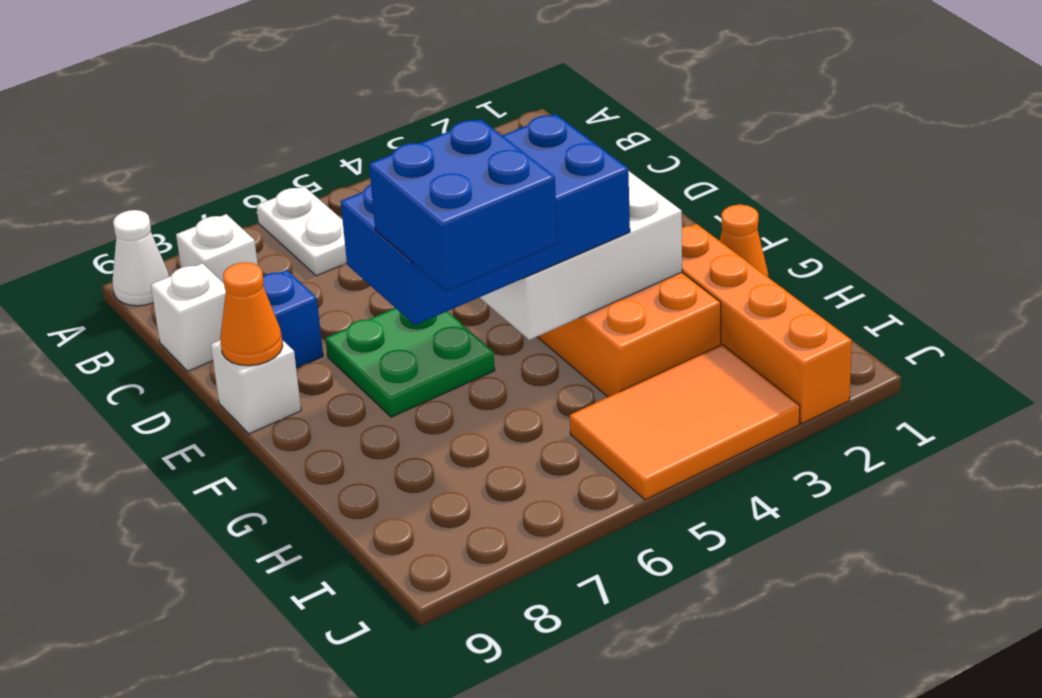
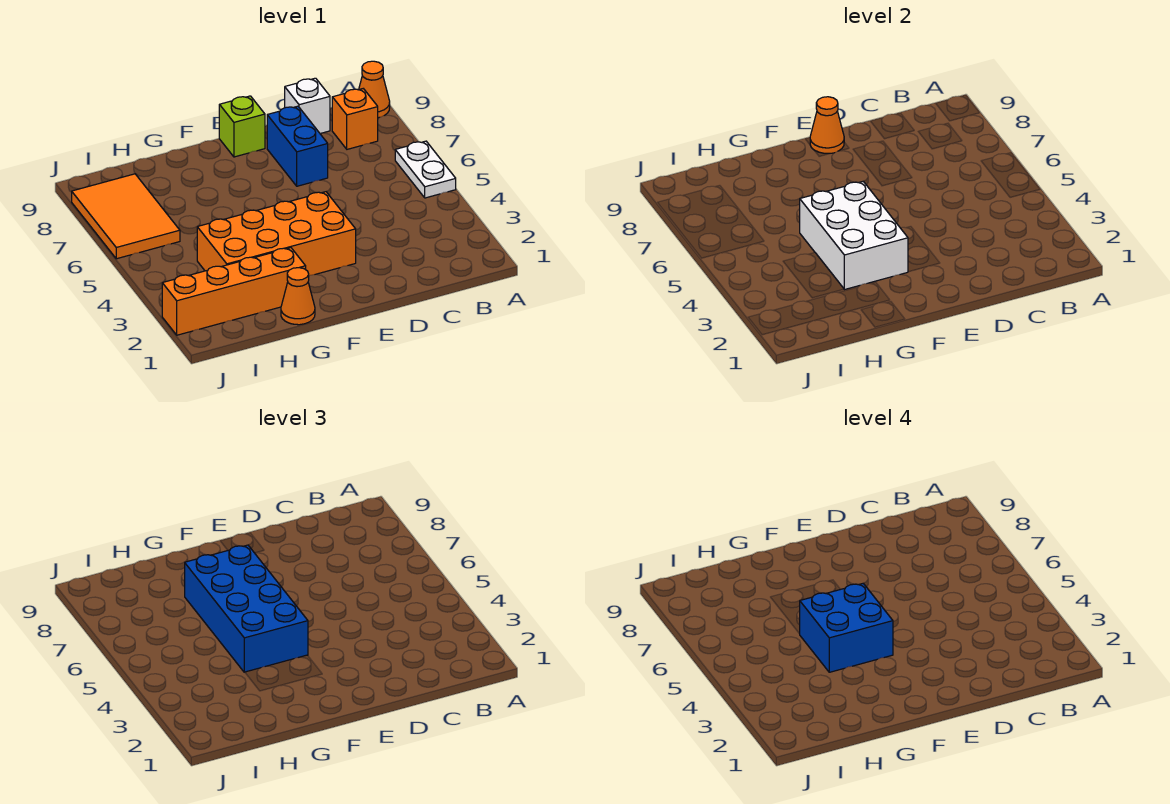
white 1x2 plate [257,186,347,276] -> white 1x2 plate turned to [395,141,456,198]
white 1x1 cone [113,210,169,306] -> orange 1x1 cone [359,61,390,118]
white 1x1 brick [176,214,258,283] -> orange 1x1 brick [332,89,378,149]
blue 1x1 brick [263,270,323,368] -> blue 1x2 brick [267,106,328,186]
green 2x2 plate [325,308,495,417] -> none
white 1x1 brick [211,340,301,434] -> lime 1x1 brick [219,96,265,157]
blue 2x2 brick [369,119,558,292] -> blue 2x2 brick moved to [800,583,893,672]
orange 2x3 tile [570,344,800,500] -> orange 2x3 tile moved to [72,174,180,259]

